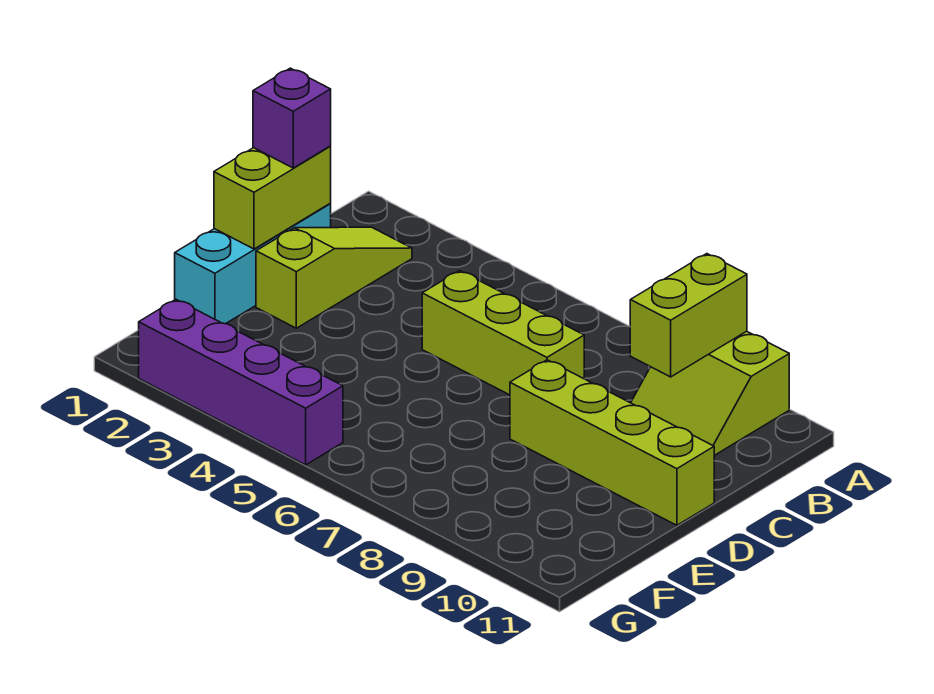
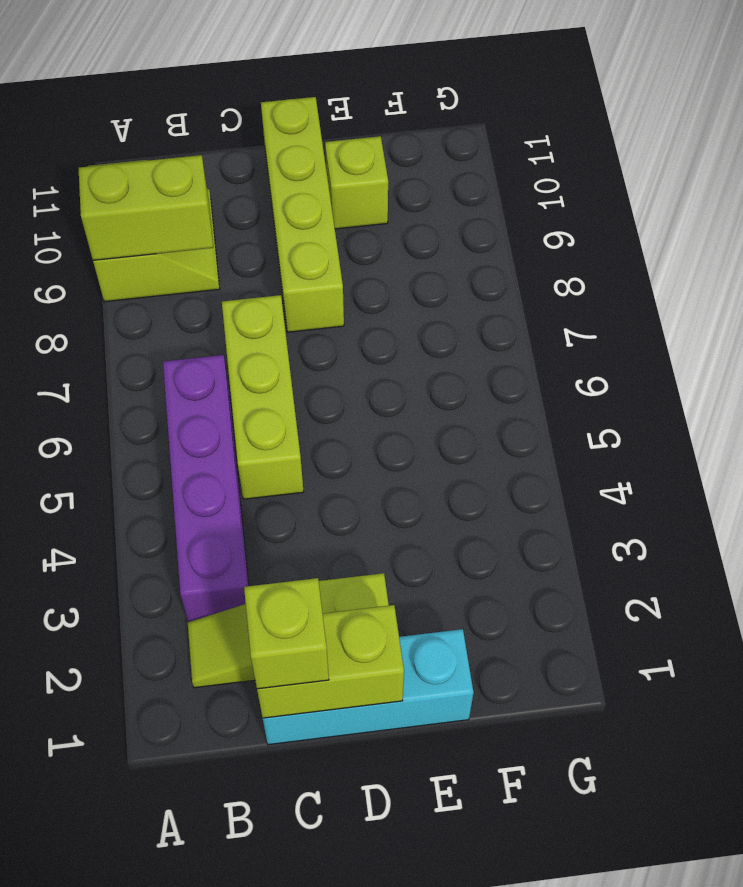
purple 1x1 brick [253,68,331,168] -> lime 1x1 brick [244,578,329,689]
none -> lime 1x1 brick [325,136,388,229]
purple 1x4 brick [139,300,343,465] -> purple 1x4 brick moved to [163,355,249,622]

